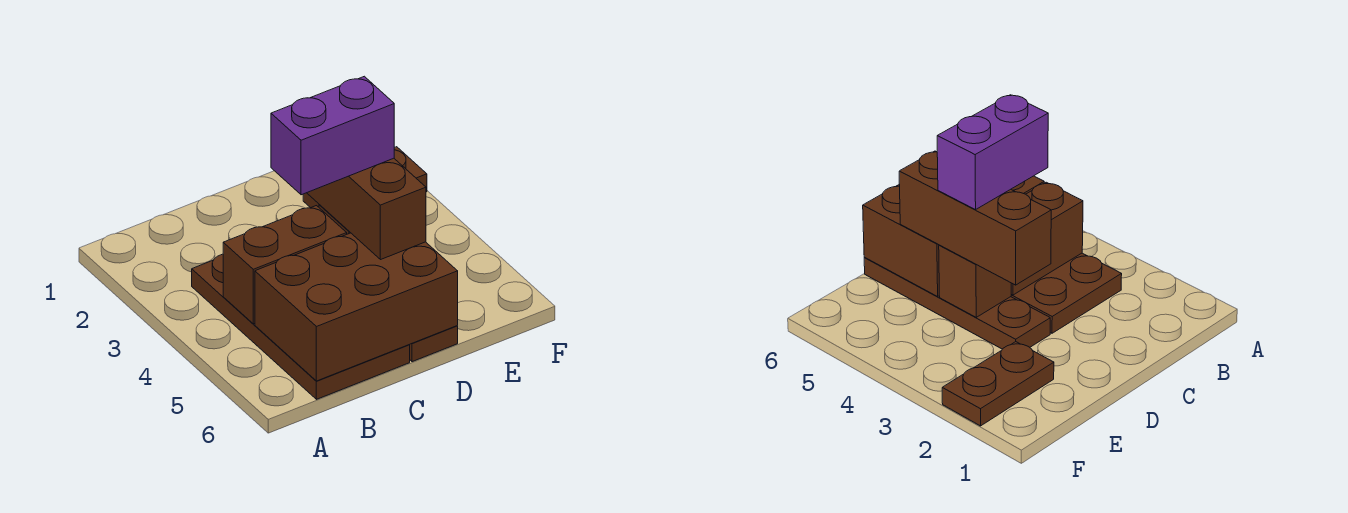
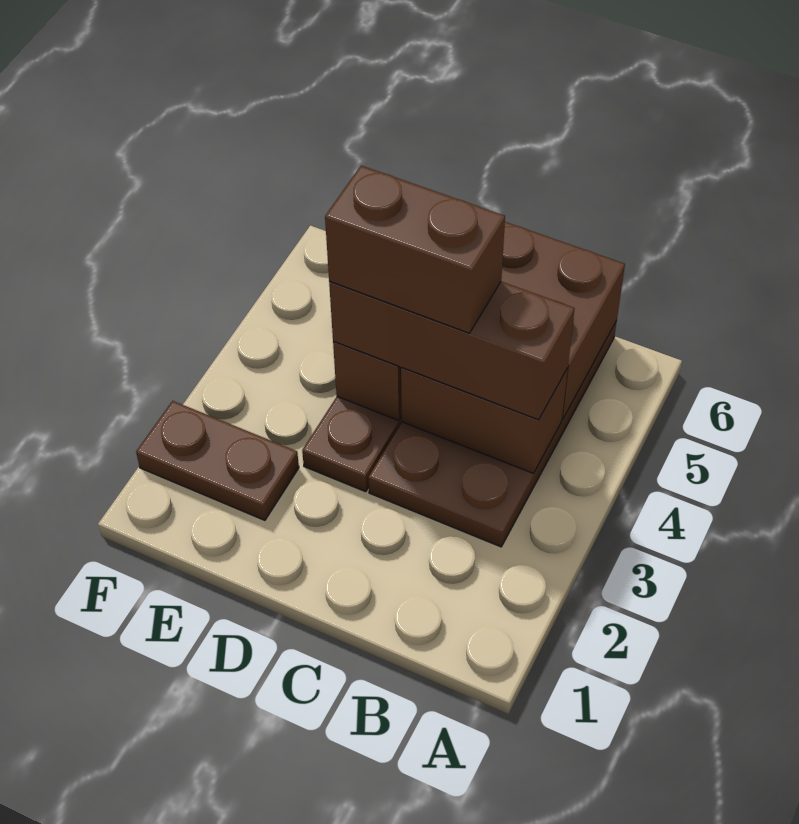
purple 1x2 brick [271,76,394,195] -> brown 1x2 brick [325,166,505,333]
brown 1x3 brick [307,158,426,260] -> brown 1x3 brick turned to [329,281,575,420]

